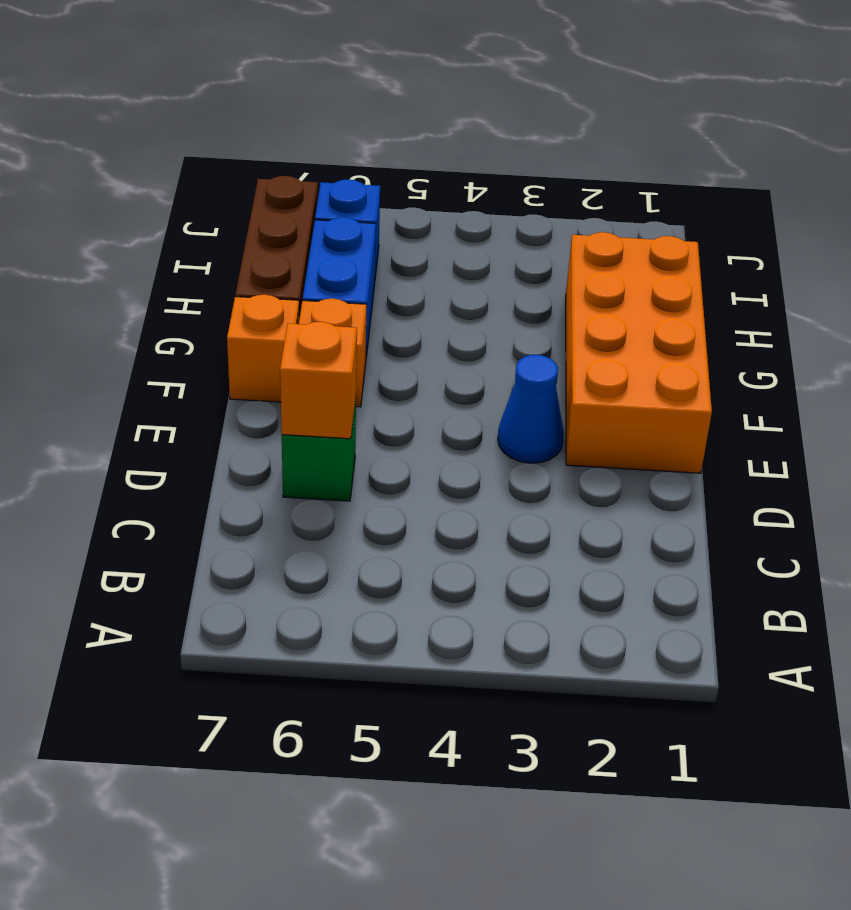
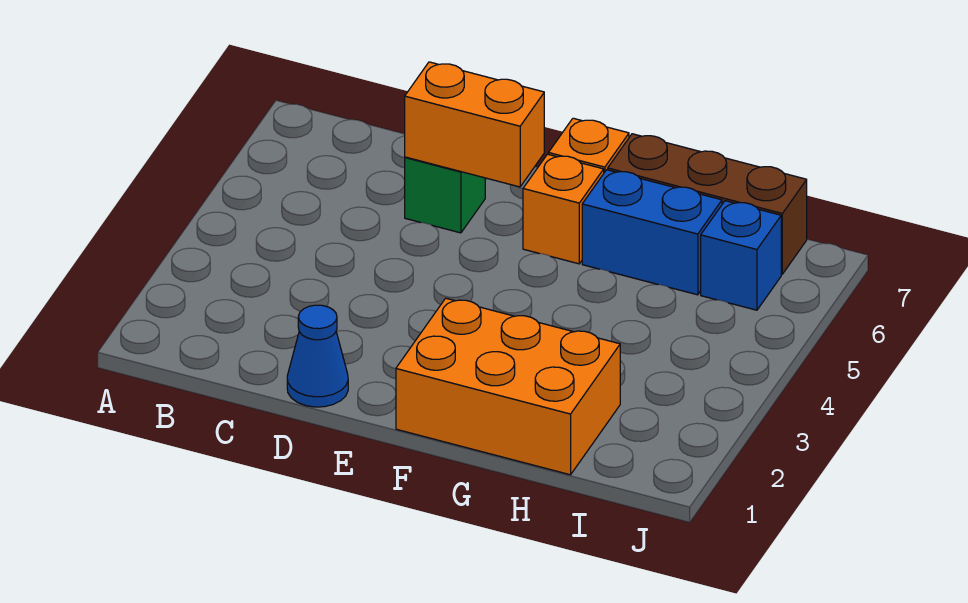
orange 1x1 brick [280,322,357,439] -> orange 1x2 brick [405,62,544,187]
orange 2x4 brick [566,232,712,473] -> orange 2x3 brick [396,298,620,475]
blue 1x1 cone [498,355,564,463] -> blue 1x1 cone moved to [287,305,348,407]

